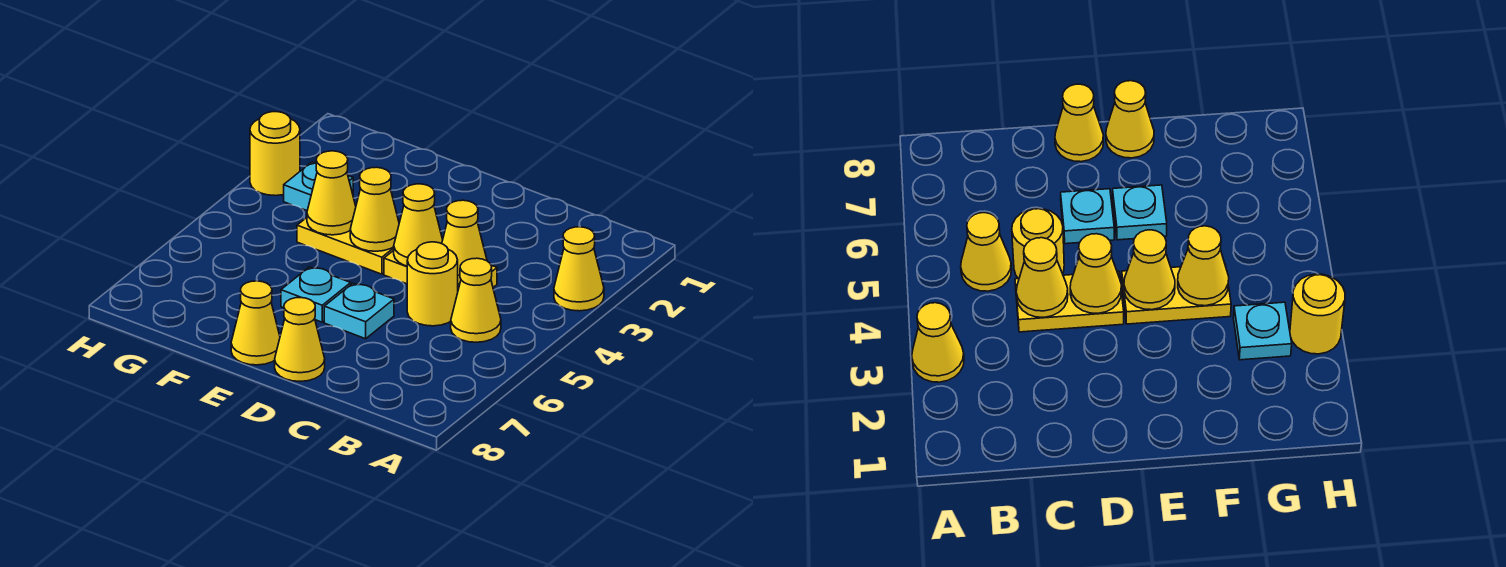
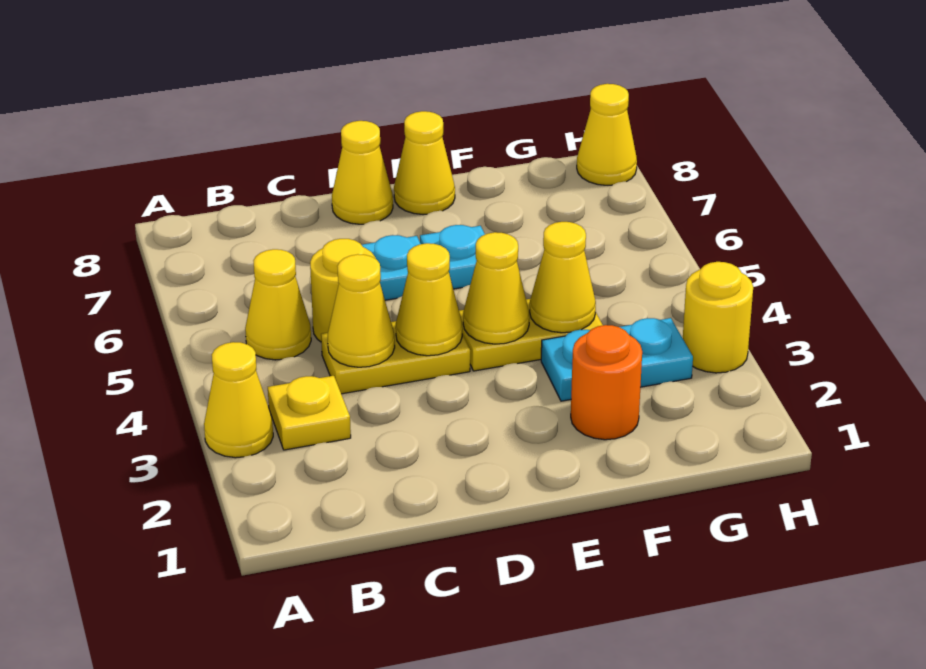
none -> yellow 1x1 plate [268,376,351,450]
none -> orange 1x1 round brick [571,325,642,440]
cyan 1x1 plate [284,162,353,210] -> cyan 1x2 plate [541,318,693,401]
none -> yellow 1x1 cone [577,84,637,185]

